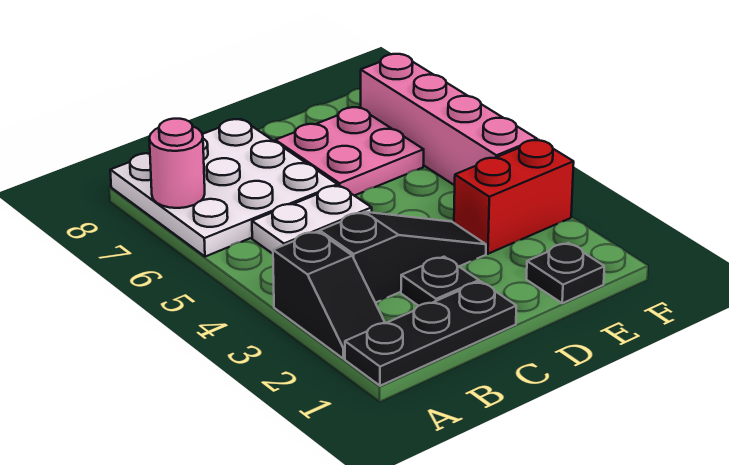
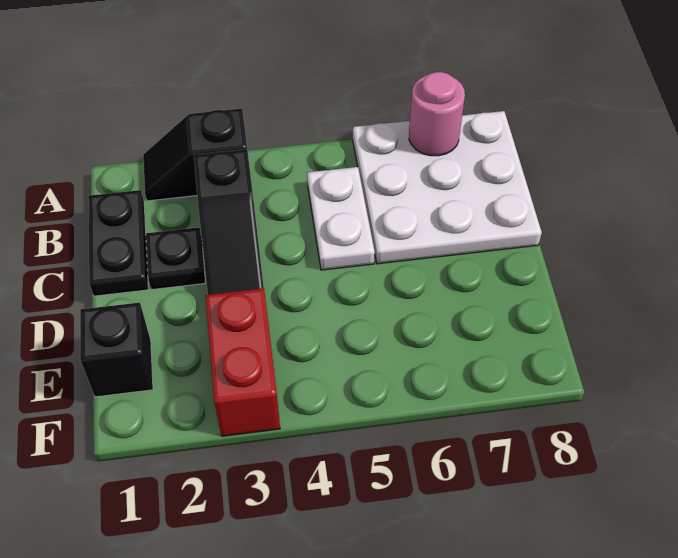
black 1x3 plate [345,281,516,386] -> black 1x2 plate [88,190,148,296]
pink 2x2 plate [275,107,424,196] -> none
black 1x1 plate [526,243,604,303] -> black 1x1 brick [80,303,153,397]
pink 1x4 brick [361,54,537,185] -> none

